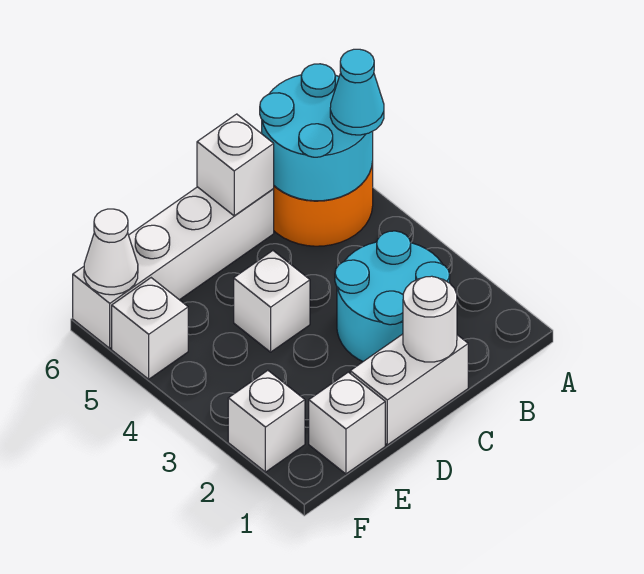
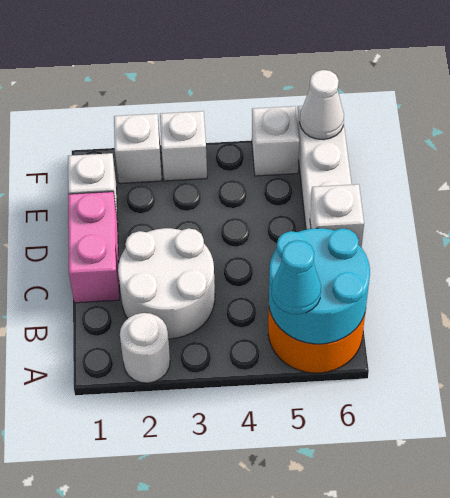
cyan 2x2 round brick [335,231,450,361] -> white 2x2 round brick [118,228,215,339]
white 1x2 brick [350,334,468,445] -> pink 1x2 brick [68,192,120,303]
white 1x1 round brick [403,276,457,362] -> white 1x1 round brick moved to [120,313,170,383]
white 1x1 brick [234,251,310,352] -> white 1x1 brick moved to [160,111,207,181]

